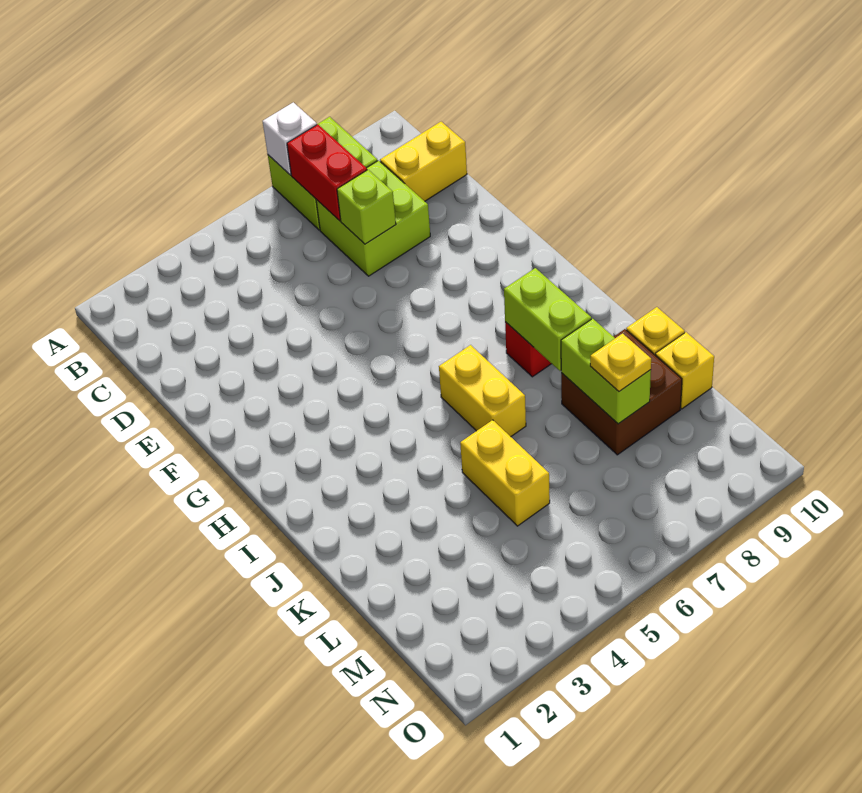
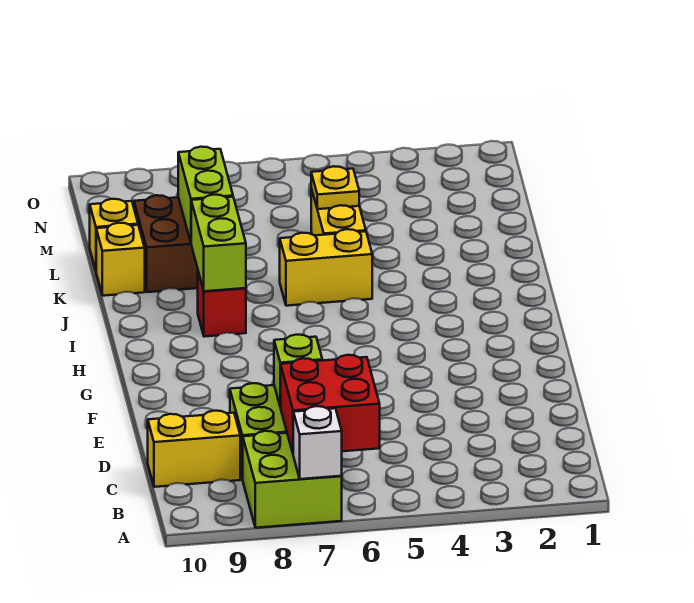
red 1x2 brick [287,124,367,221] -> red 2x2 brick [281,355,380,453]
yellow 1x2 brick [439,345,526,437] -> yellow 1x2 brick turned to [280,229,372,306]
yellow 1x1 plate [590,334,651,391] -> yellow 1x1 plate moved to [311,166,359,209]

